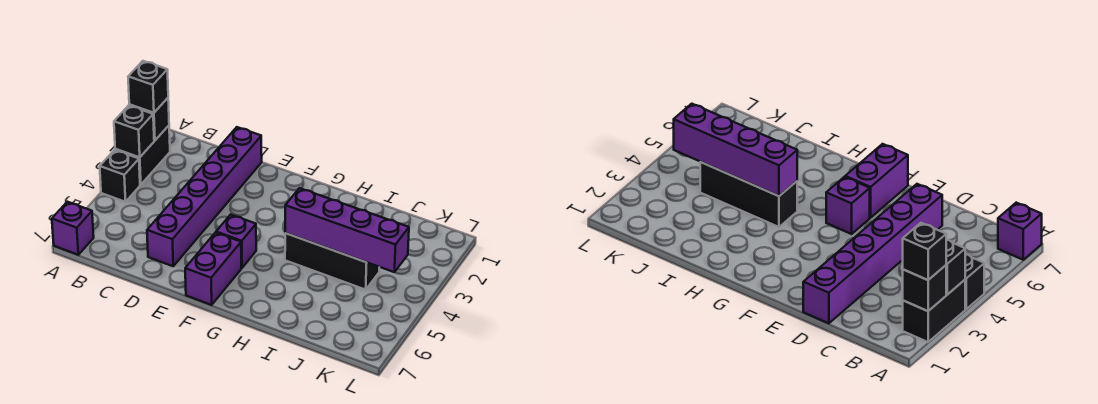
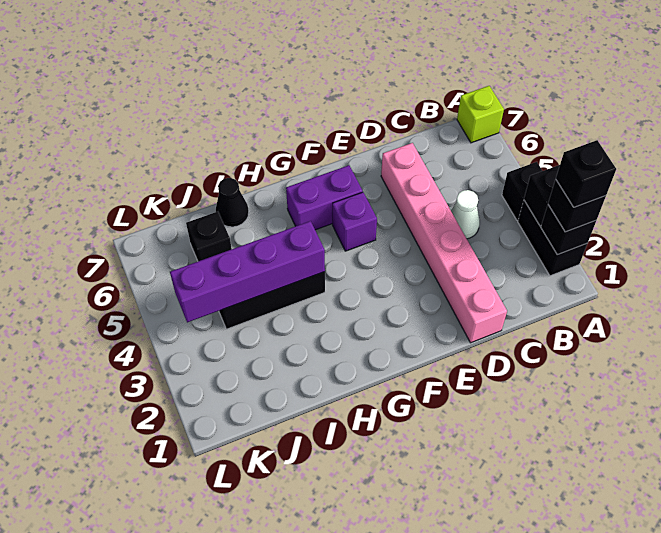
none -> black 1x1 brick [556,140,616,207]
purple 1x1 brick [52,202,94,255] -> lime 1x1 brick [457,86,504,143]
none -> white 1x1 cone [451,190,480,239]
purple 1x6 brick [147,127,262,266] -> pink 1x6 brick [381,143,507,343]
purple 1x2 brick [185,233,241,305] -> purple 1x2 brick turned to [286,165,363,230]
none -> black 1x1 cone [216,178,249,227]
none -> black 1x1 brick [186,212,232,261]

